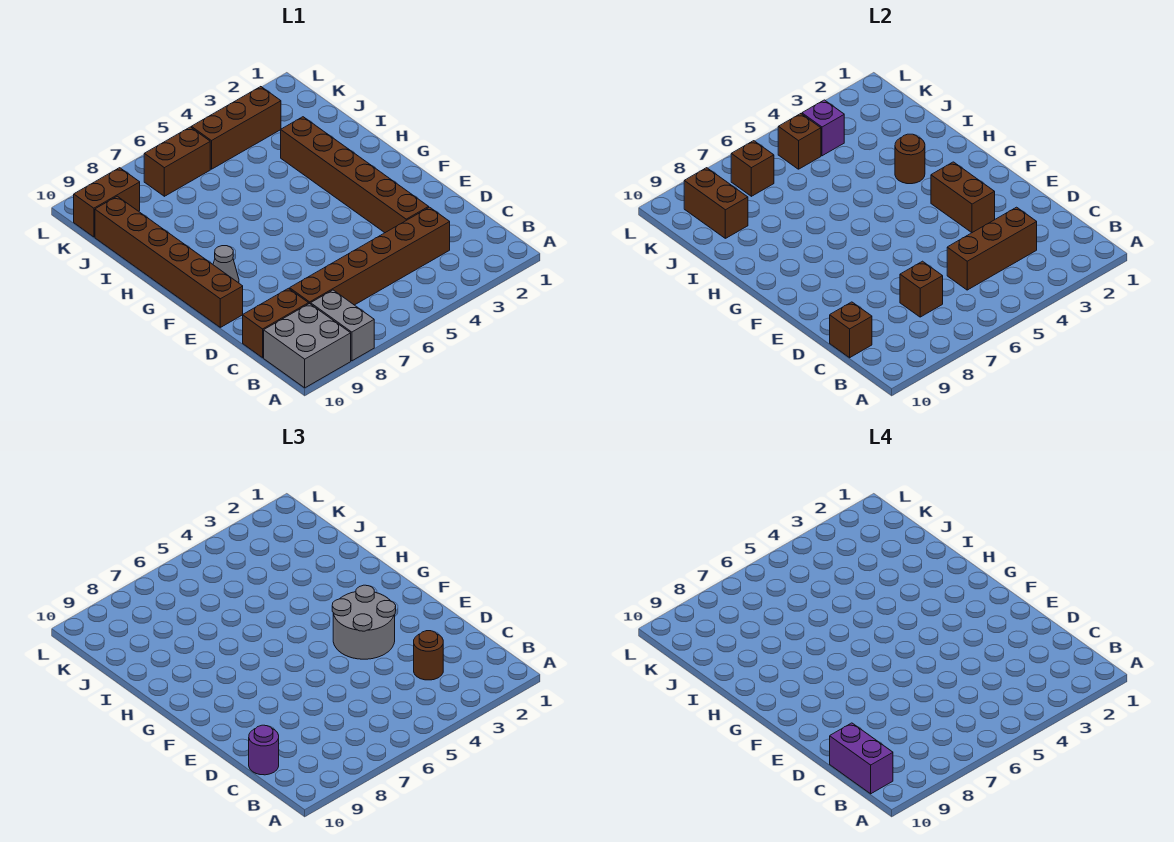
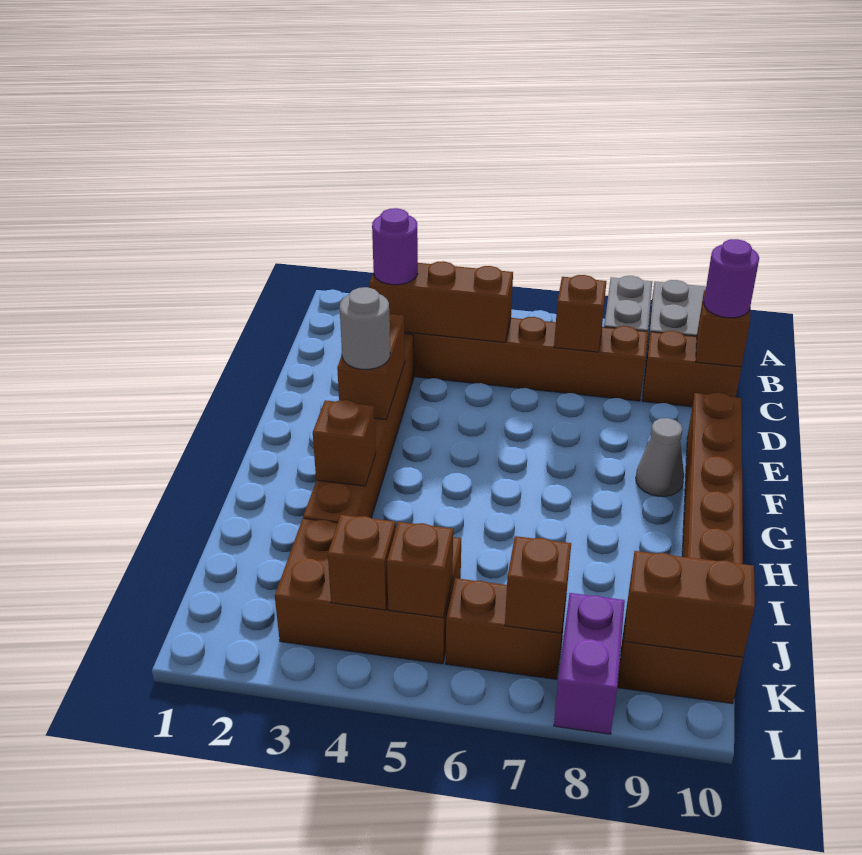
purple 1x2 brick [830,723,893,794] -> purple 1x2 brick moved to [554,593,625,734]
brown 1x1 round brick [414,631,443,680] -> purple 1x1 round brick [372,208,418,285]
grey 2x2 round brick [332,585,396,659] -> grey 1x1 round brick [340,287,390,369]
brown 1x1 round brick [895,134,925,184] -> brown 1x1 brick [313,400,376,486]
brown 1x2 brick [684,168,748,238] -> brown 1x2 brick turned to [624,551,755,657]
brown 1x3 brick [191,87,281,169] -> brown 2x3 brick [275,519,461,664]
purple 1x1 brick [802,100,844,156] -> brown 1x1 brick [328,515,395,610]

